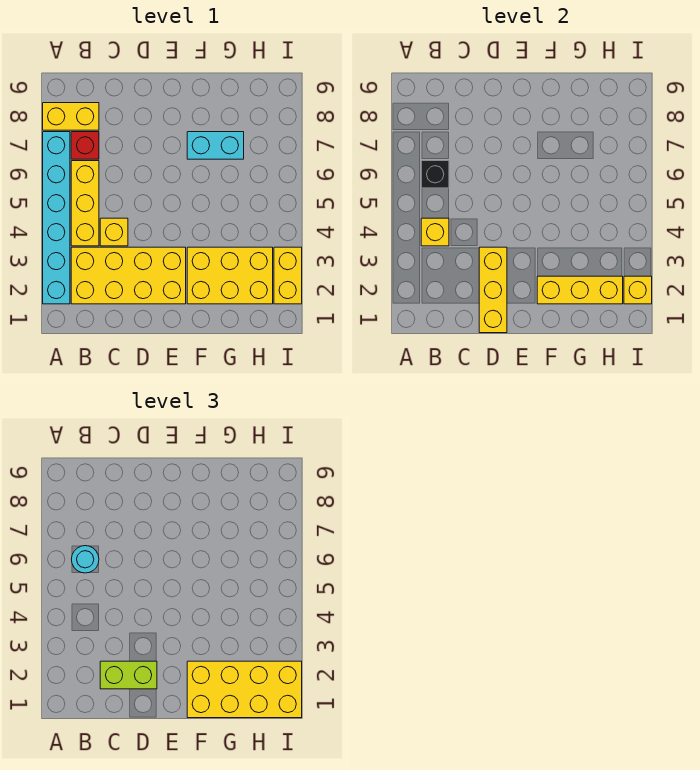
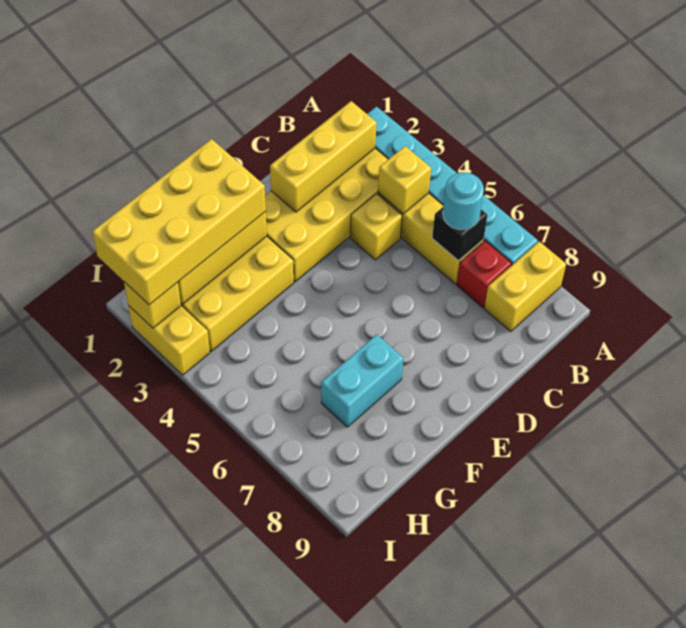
lime 1x2 brick [100,661,157,689] -> none
yellow 1x3 brick [479,247,507,333] -> yellow 1x3 brick turned to [270,101,377,212]

